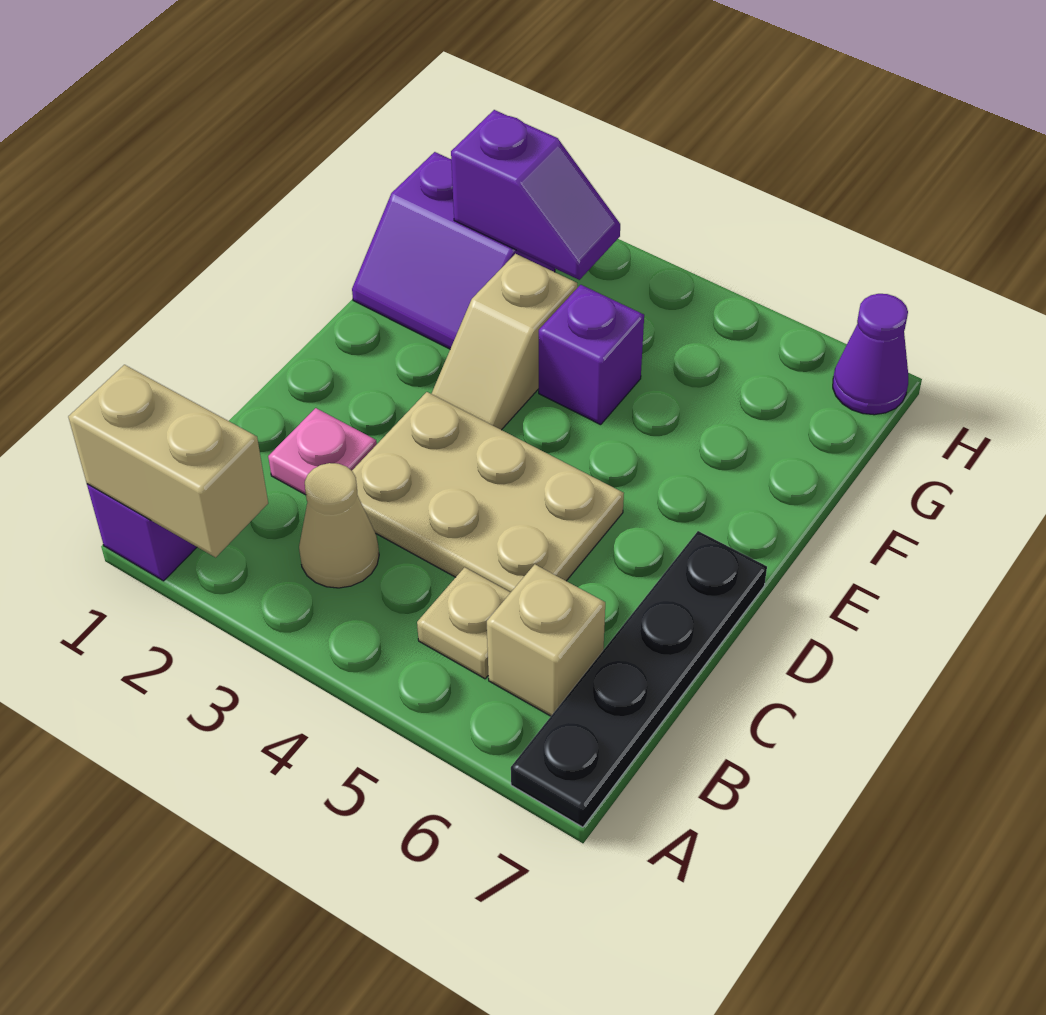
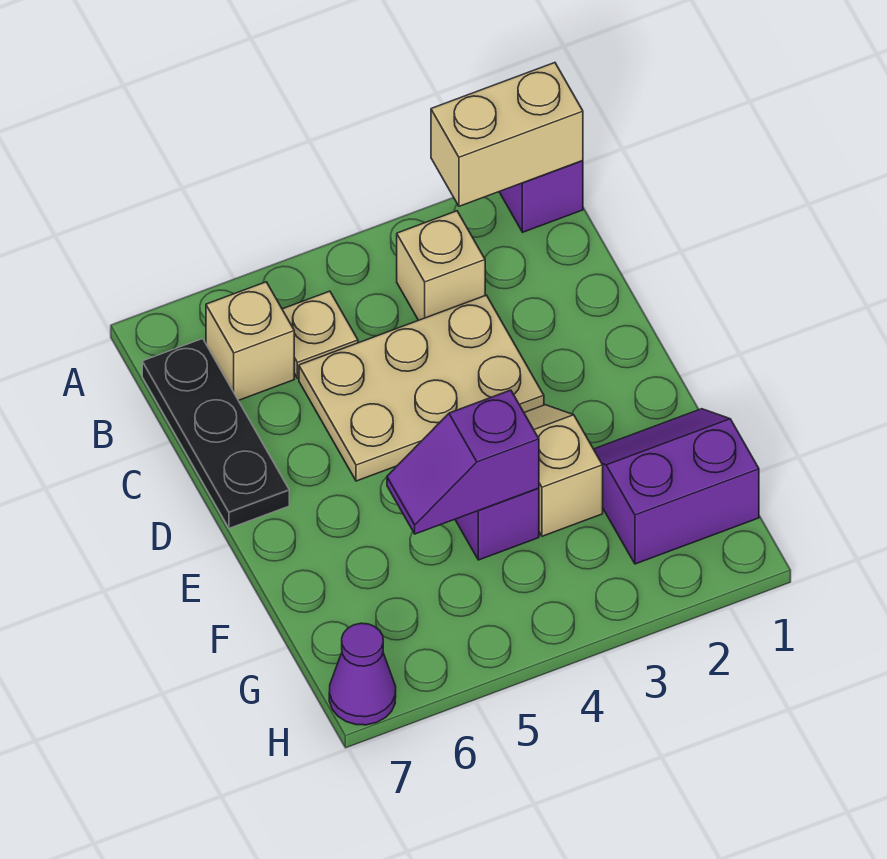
black 1x4 plate [511,531,767,827] -> black 1x3 plate [142,339,289,528]
tan 1x1 cone [299,463,379,588] -> tan 1x1 brick [397,211,485,320]
pink 1x1 plate [268,408,377,495] -> none
purple 1x2 slope [451,110,620,280] -> purple 1x2 slope moved to [387,390,539,534]

